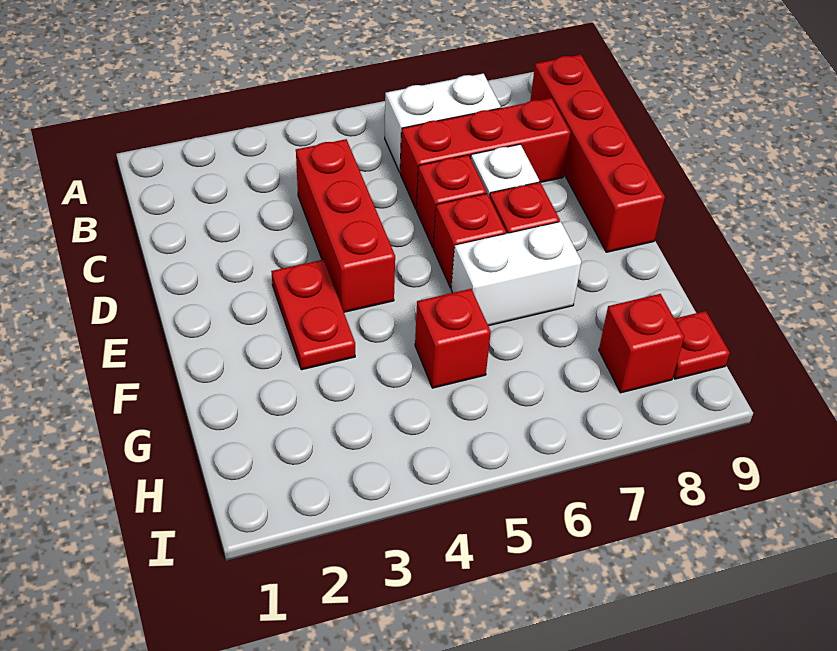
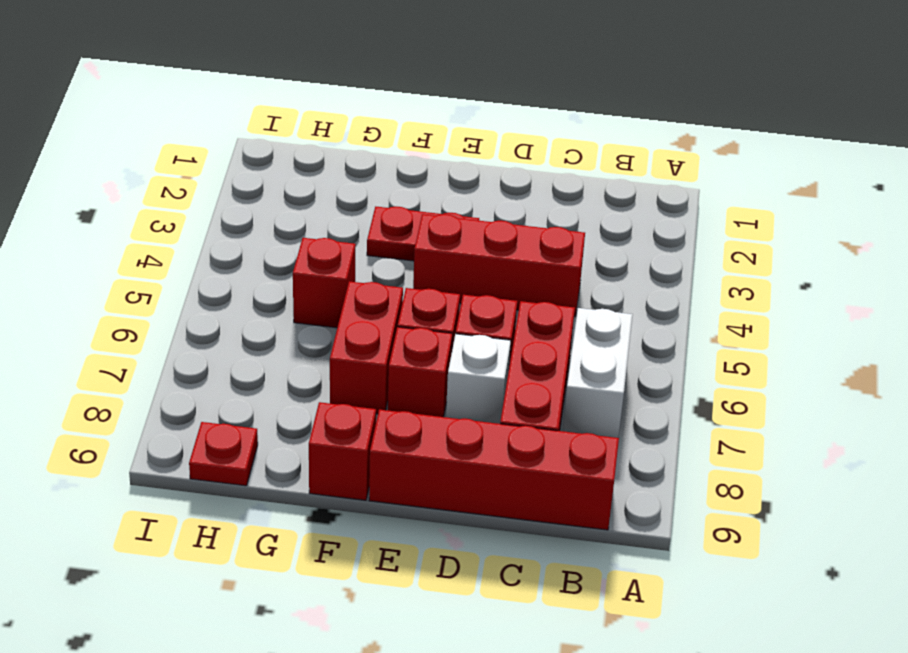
white 1x2 brick [451,222,581,326] -> red 1x2 brick [330,281,403,414]
red 1x1 brick [599,294,684,393] -> red 1x1 brick moved to [309,402,376,500]

